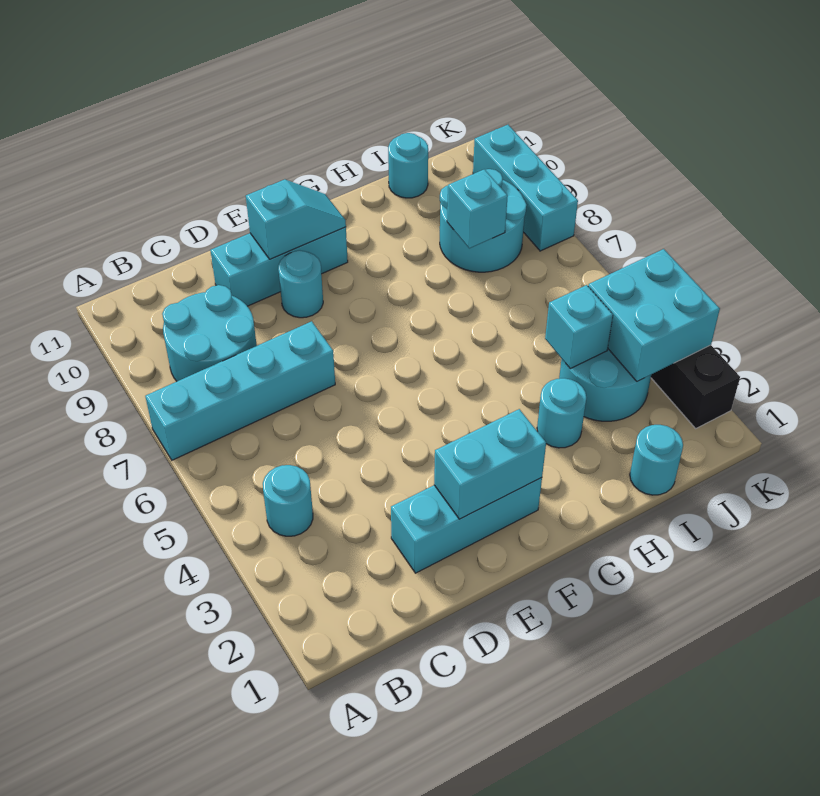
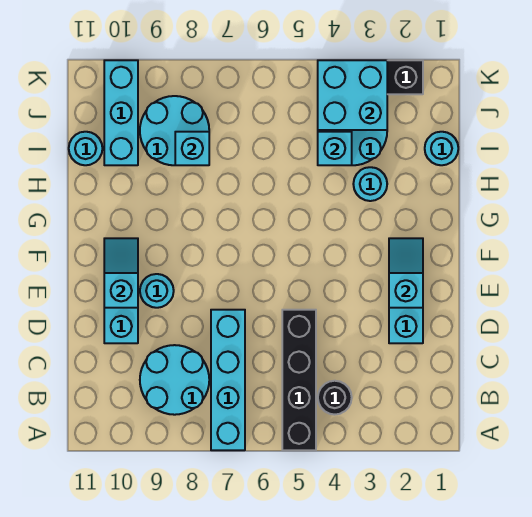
none -> black 1x4 brick [282,310,316,450]
cyan 1x1 round brick [263,465,313,536] -> black 1x1 round brick [318,381,352,415]
cyan 1x2 brick [434,409,546,519] -> cyan 1x2 slope [389,238,423,308]
cyan 1x3 brick [473,125,578,251] -> cyan 1x3 brick turned to [104,60,138,165]

